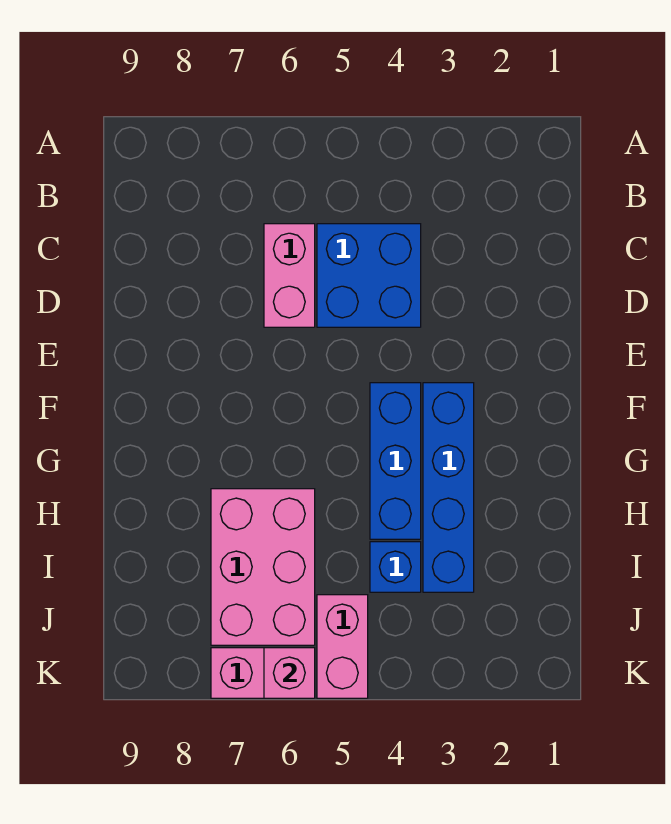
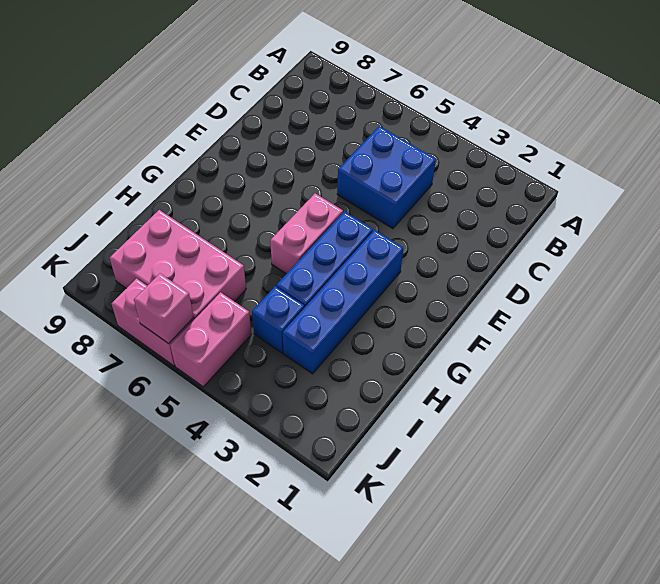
pink 1x2 brick [264,224,315,327] -> pink 1x2 brick moved to [270,193,343,274]
pink 2x3 brick [211,489,315,645] -> pink 2x3 brick turned to [110,210,246,319]

